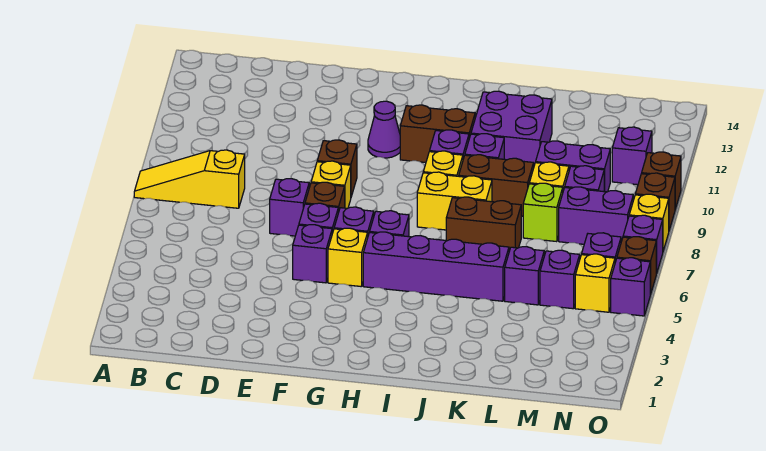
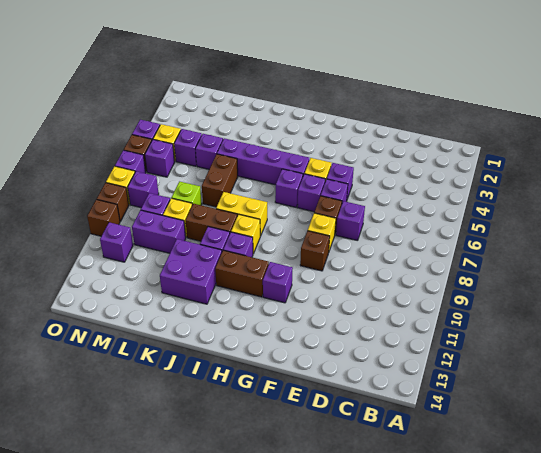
yellow 1x3 slope [134,150,245,208] -> none
purple 1x1 cone [368,101,400,158] -> purple 1x1 brick [263,262,293,303]
brown 1x2 brick [446,197,521,251] -> brown 1x2 brick turned to [202,154,238,207]
purple 1x2 brick [559,187,633,244] -> purple 1x1 brick [128,171,159,208]

